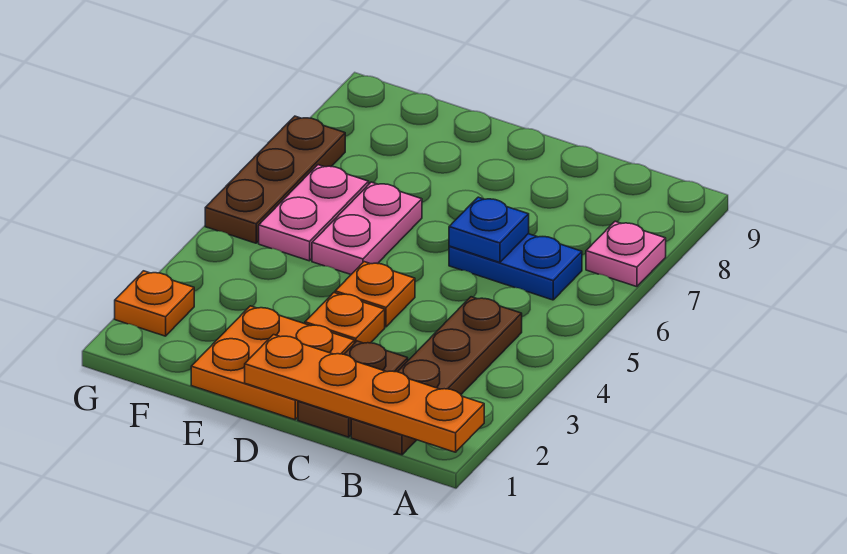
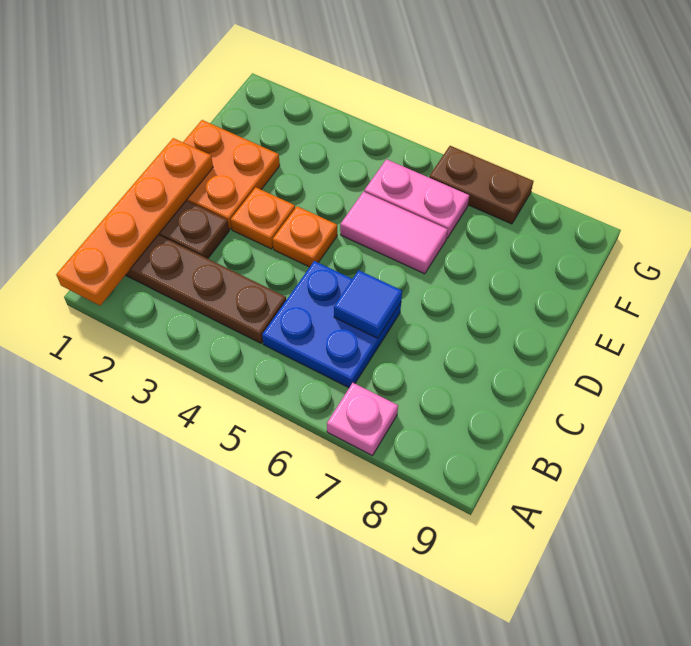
blue 1x2 plate [449,234,582,300] -> blue 2x2 plate [262,261,401,388]
blue 1x1 plate [449,197,529,263] -> blue 1x1 tile [334,270,402,338]
pink 1x2 plate [312,182,422,274] -> pink 1x2 tile [340,192,448,274]
orange 1x1 plate [115,271,194,336] -> none
brown 1x3 plate [205,116,345,243] -> brown 1x2 plate [429,146,534,224]

